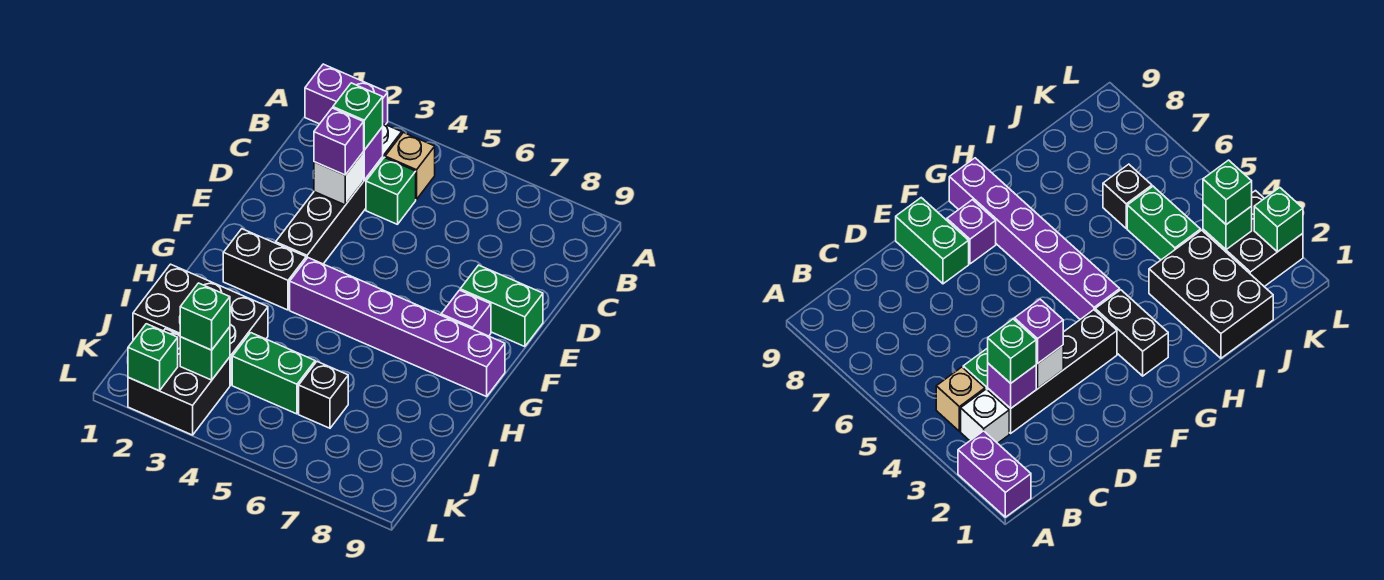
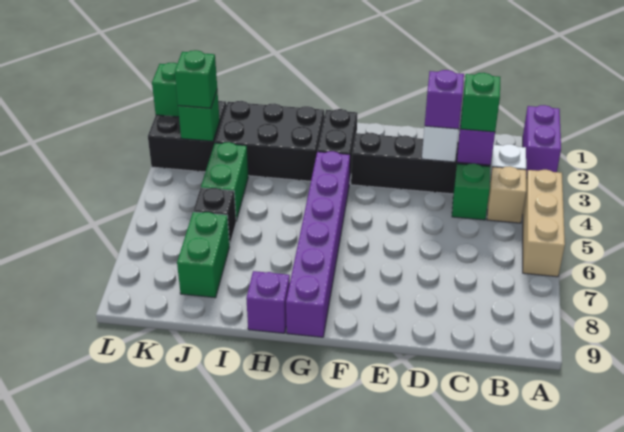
none -> tan 1x3 brick [523,170,565,277]
green 1x2 brick [460,265,543,347] -> green 1x2 brick moved to [177,212,230,298]
purple 1x1 brick [441,290,491,336] -> purple 1x1 brick moved to [246,271,290,333]
black 2x3 brick [133,264,268,385] -> black 2x3 brick turned to [215,101,324,181]

